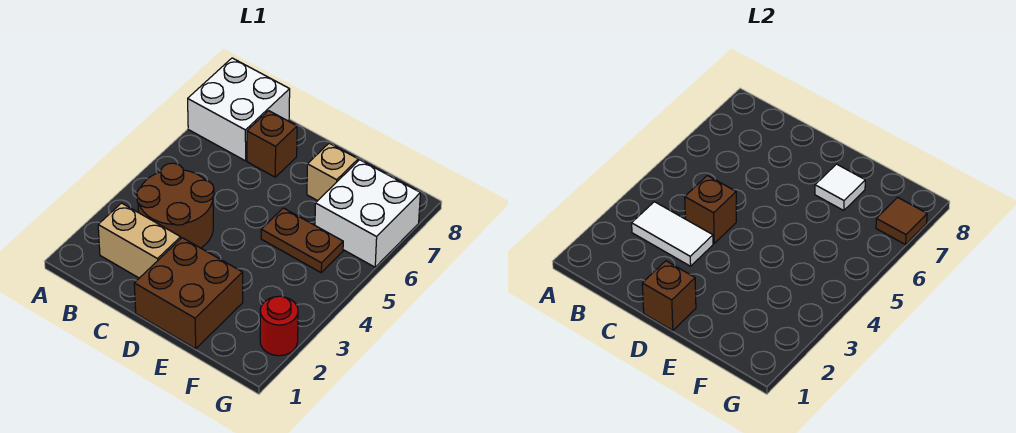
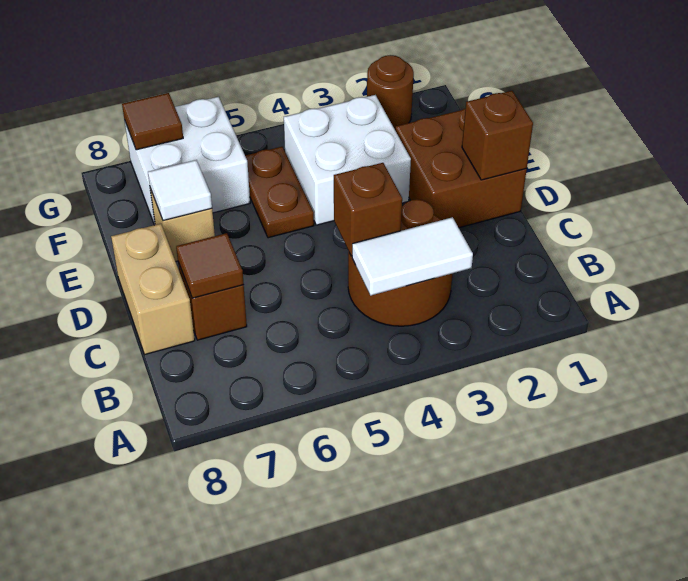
white 2x2 brick [188,58,290,161] -> white 2x2 brick moved to [284,95,411,225]
tan 1x2 brick [98,203,181,278] -> tan 1x2 brick moved to [111,224,195,354]
white 1x2 tile [632,202,713,266] -> white 1x2 tile turned to [352,217,473,296]
none -> brown 1x1 tile [176,233,244,298]
red 1x1 round brick [260,296,298,356] -> brown 1x1 round brick [367,55,414,129]

